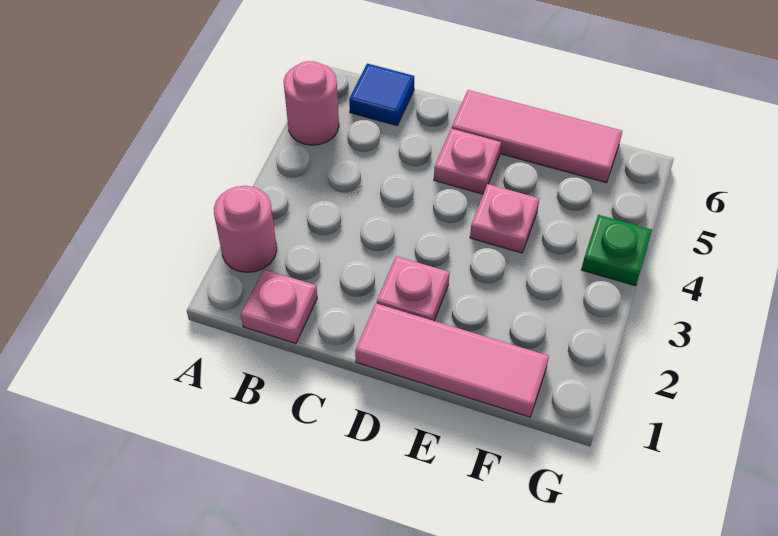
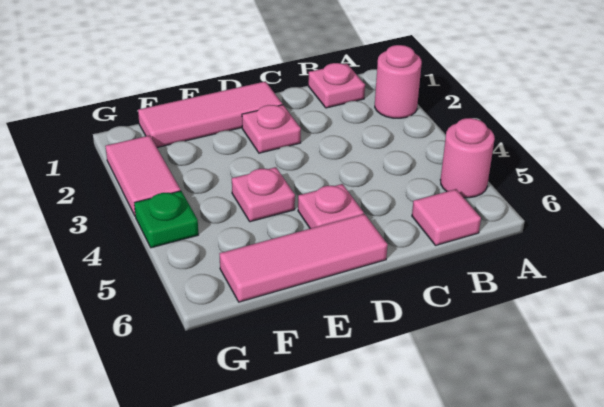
blue 1x1 tile [349,64,414,126] -> pink 1x1 tile [412,189,481,246]
none -> pink 1x2 tile [105,135,181,216]

